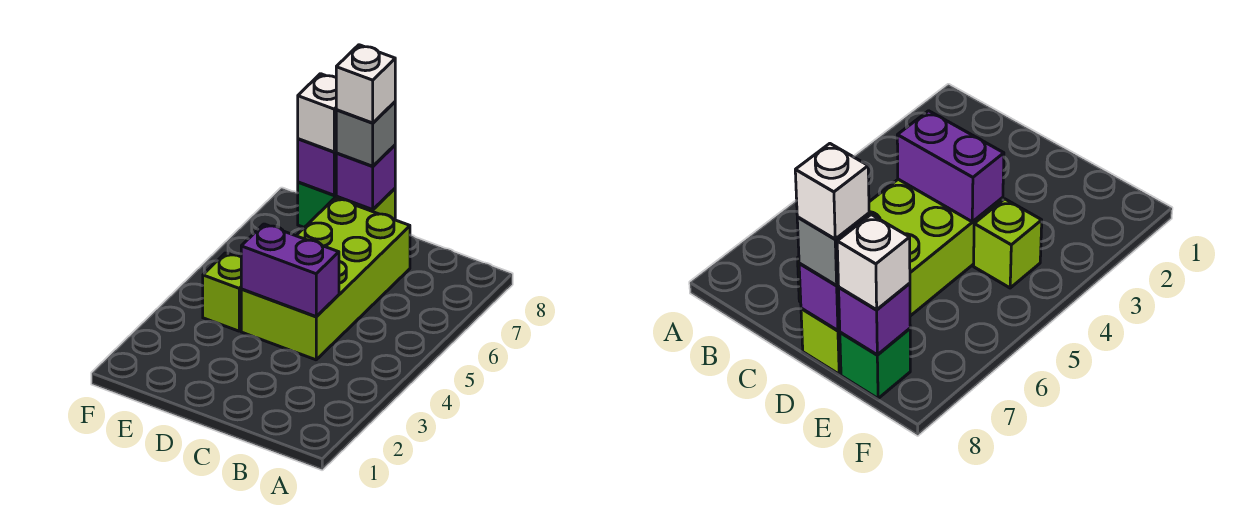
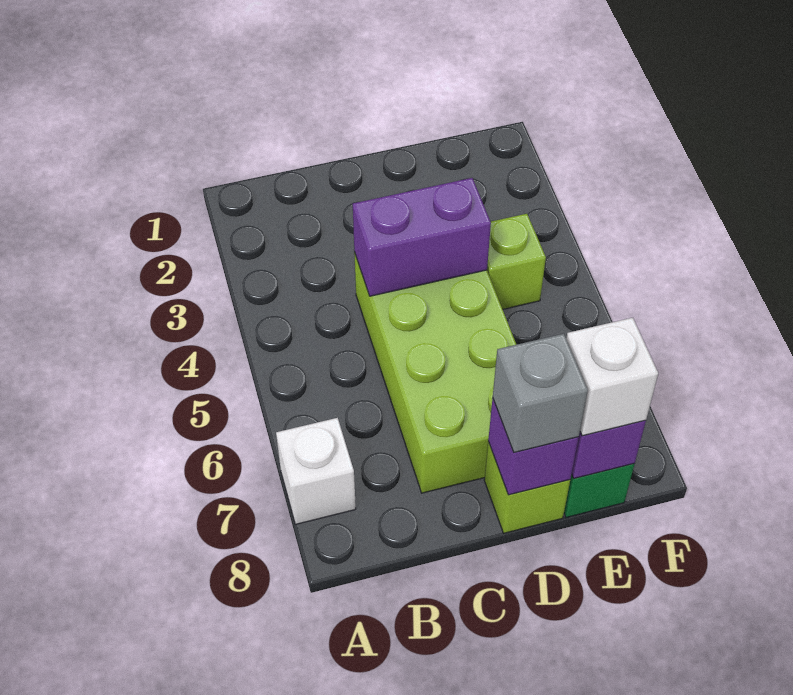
white 1x1 brick [336,45,395,123] -> white 1x1 brick moved to [276,418,356,524]

